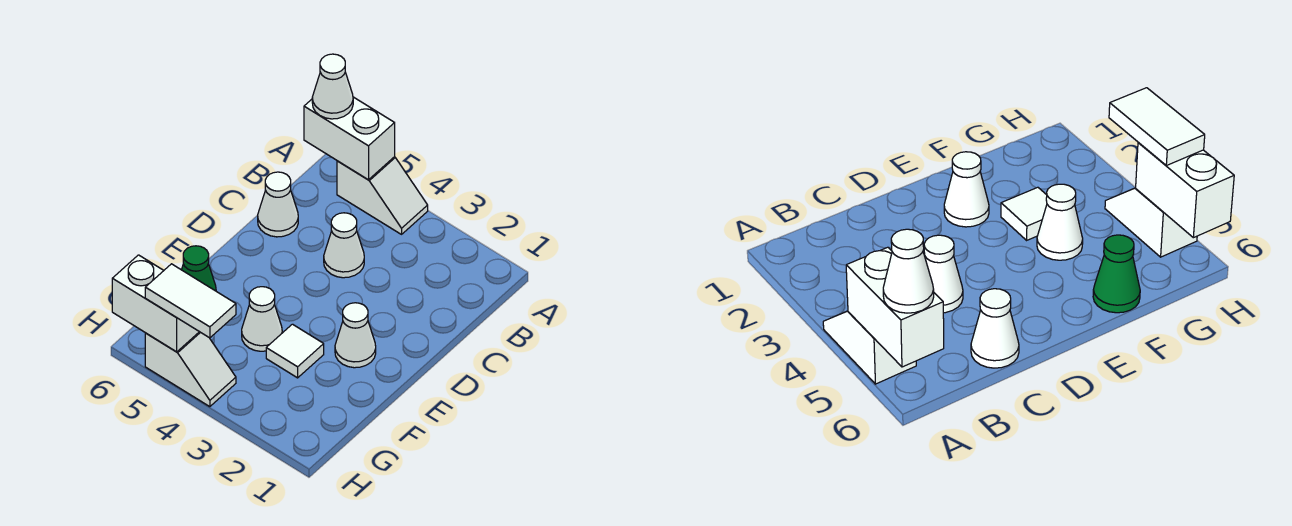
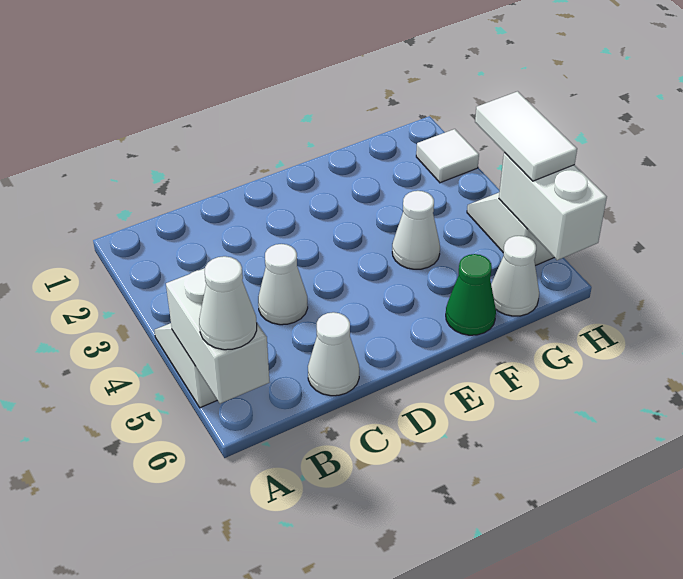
white 1x1 cone [335,303,376,368] -> white 1x1 cone moved to [491,236,539,316]
white 1x1 tile [266,324,324,378] -> white 1x1 tile moved to [416,129,479,183]

